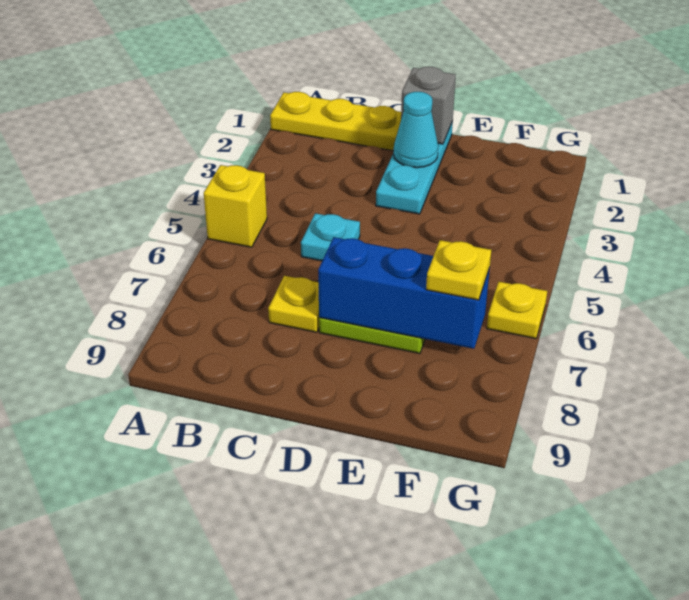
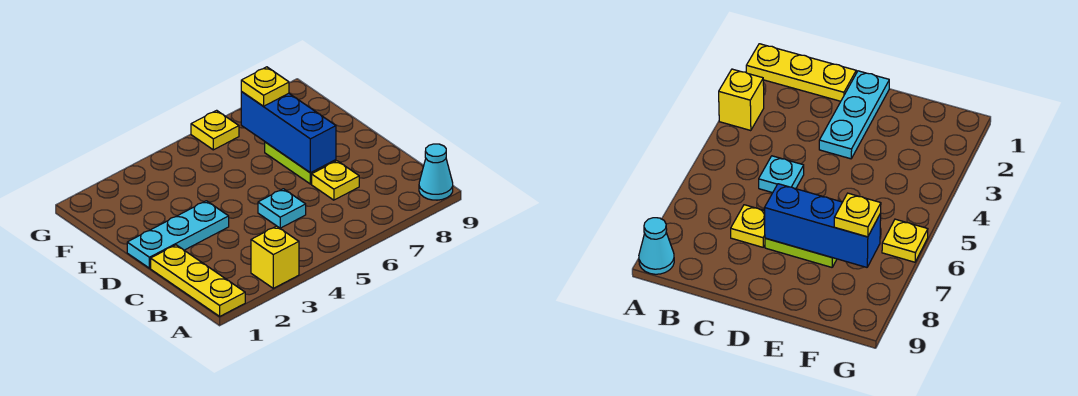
yellow 1x1 brick [204,165,267,247] -> yellow 1x1 brick moved to [251,226,299,288]
grey 1x1 brick [401,67,456,144] -> none
cyan 1x1 cone [394,92,438,168] -> cyan 1x1 cone moved to [419,144,453,200]

